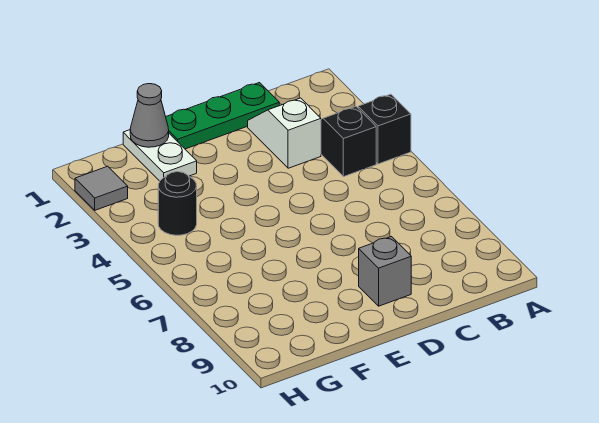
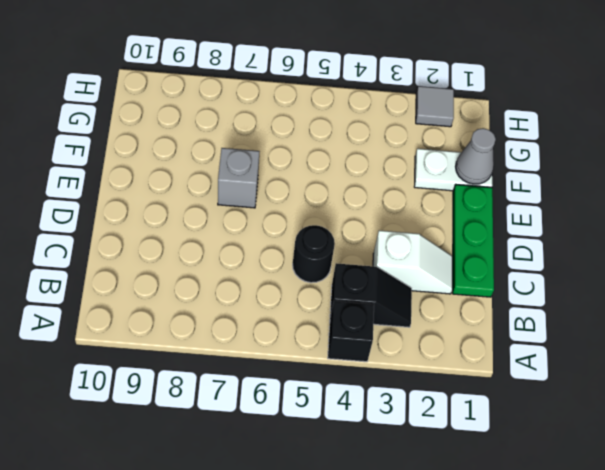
grey 1x1 brick [359,237,411,306] -> grey 1x1 brick moved to [218,148,259,208]
black 1x1 round brick [158,172,197,235] -> black 1x1 round brick moved to [293,225,335,283]

